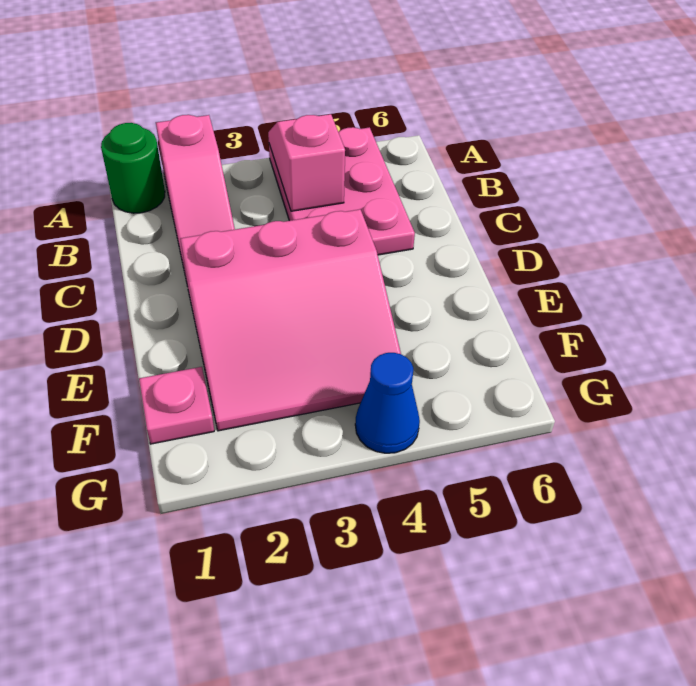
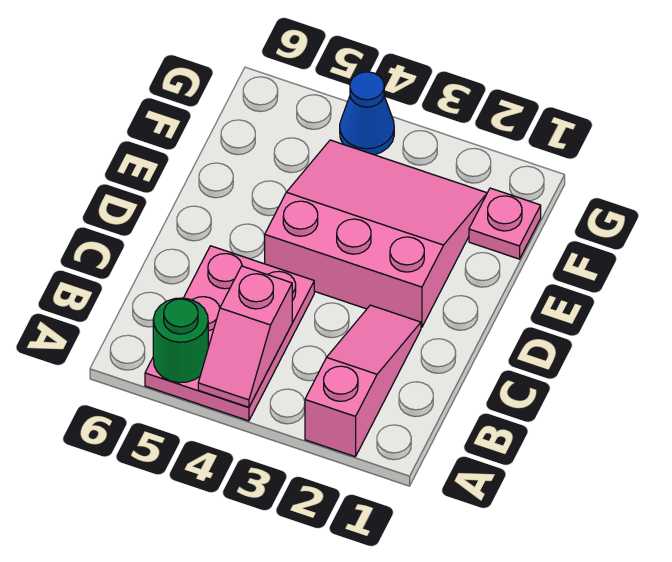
green 1x1 round brick [101,123,165,213] -> green 1x1 round brick moved to [153,298,208,383]

